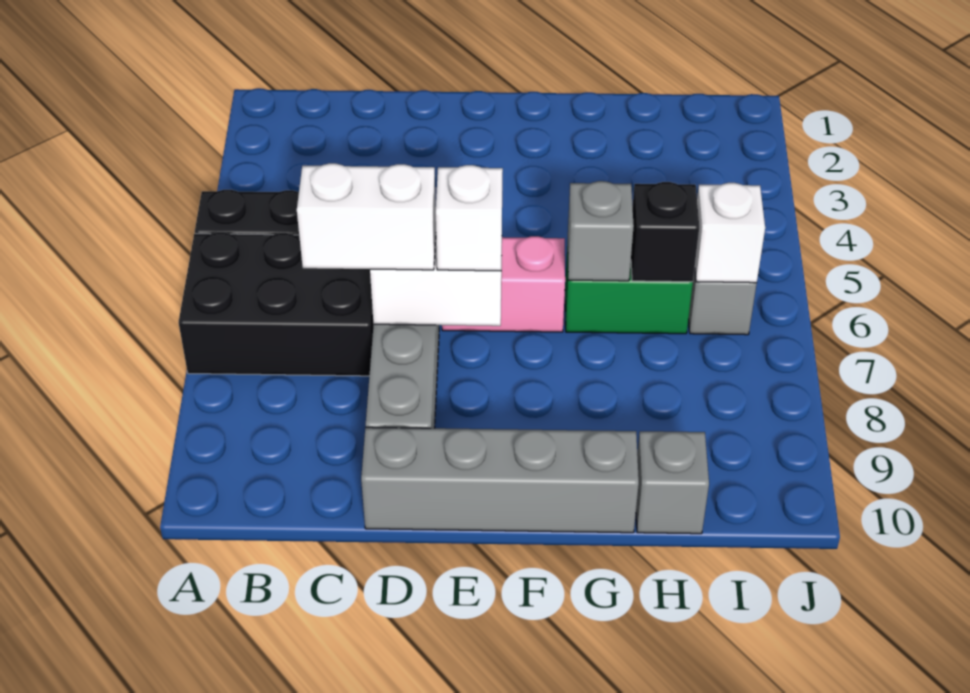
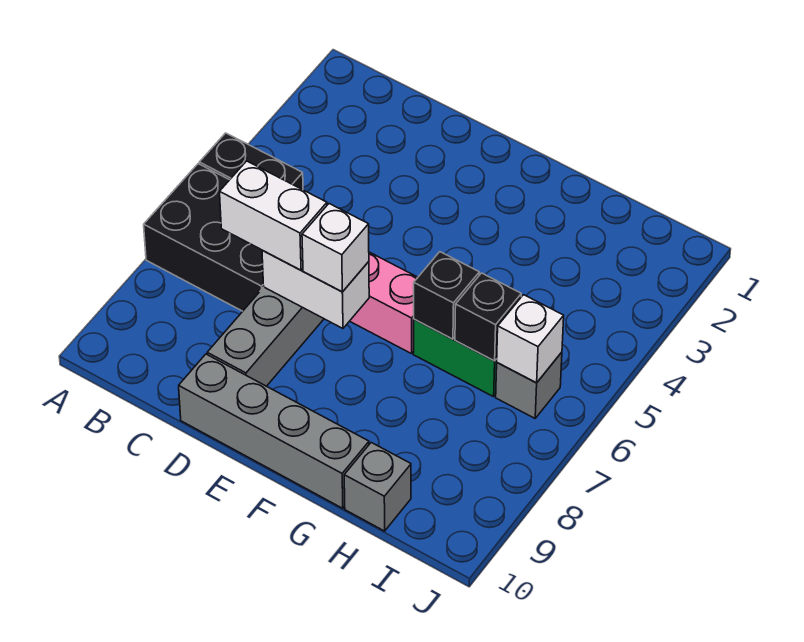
grey 1x1 brick [568,181,634,281] -> black 1x1 brick [414,252,479,339]

